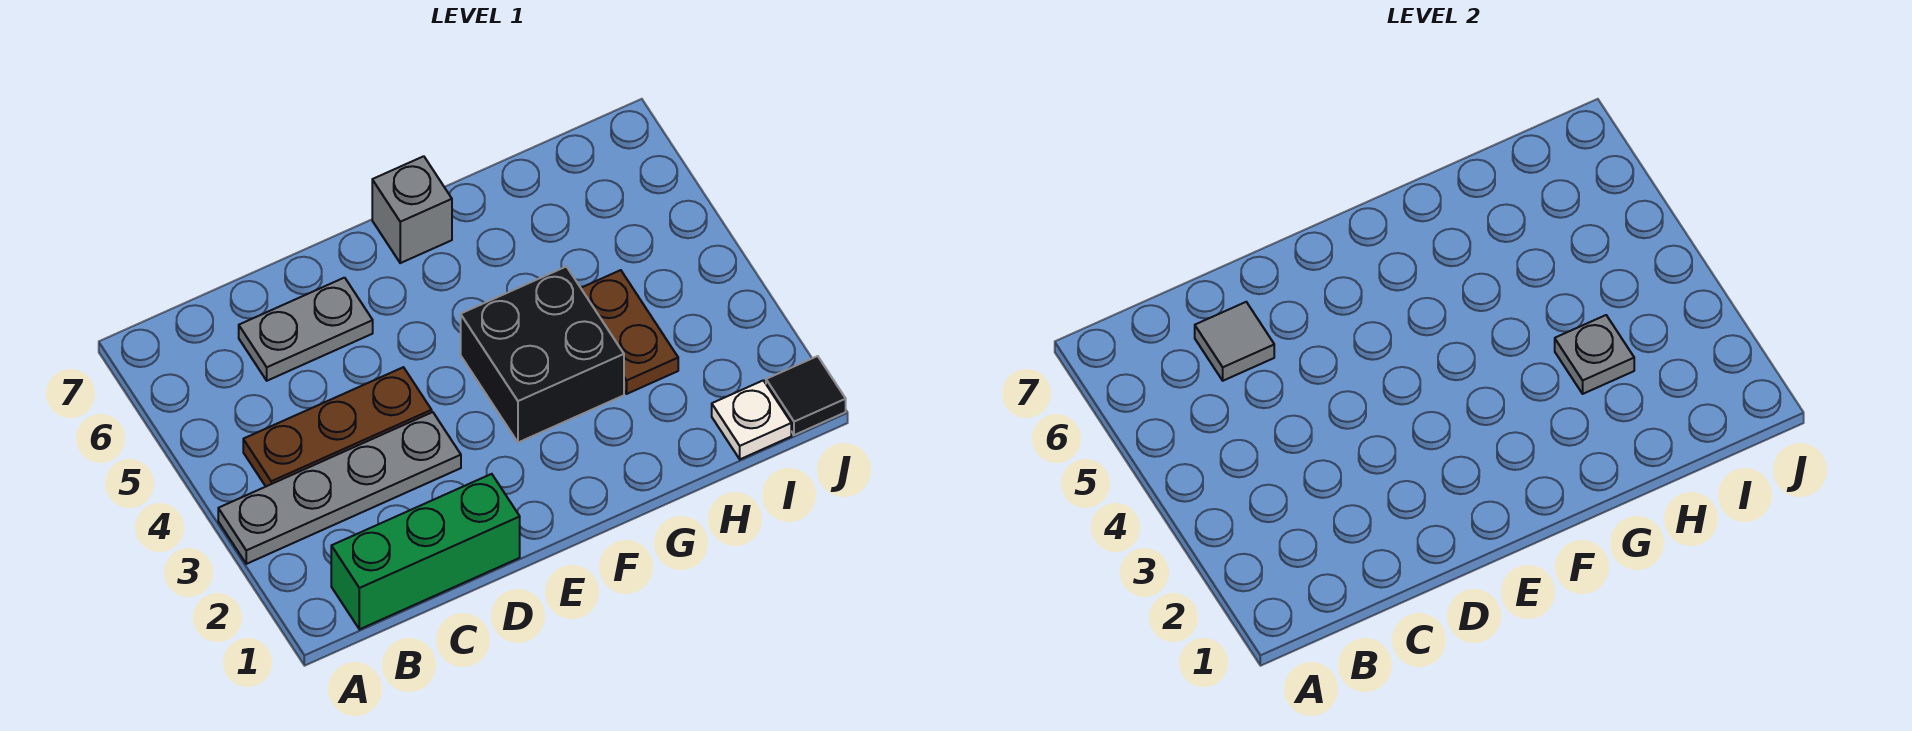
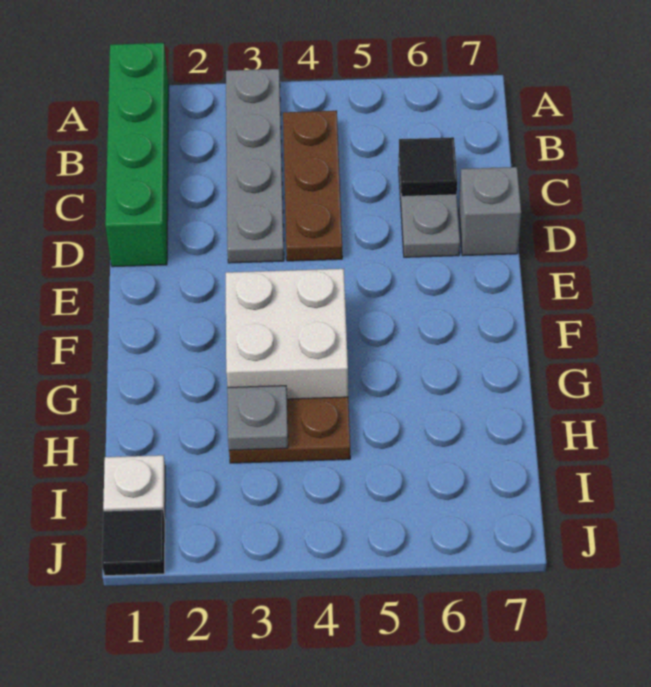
green 1x3 brick [331,474,520,629] -> green 1x4 brick [105,43,169,267]
grey 1x1 tile [1195,302,1274,381] -> black 1x1 tile [399,137,457,197]
black 2x2 brick [461,267,624,442] -> white 2x2 brick [226,269,348,399]
grey 1x1 brick [372,156,452,263] -> grey 1x1 brick moved to [459,167,521,256]

